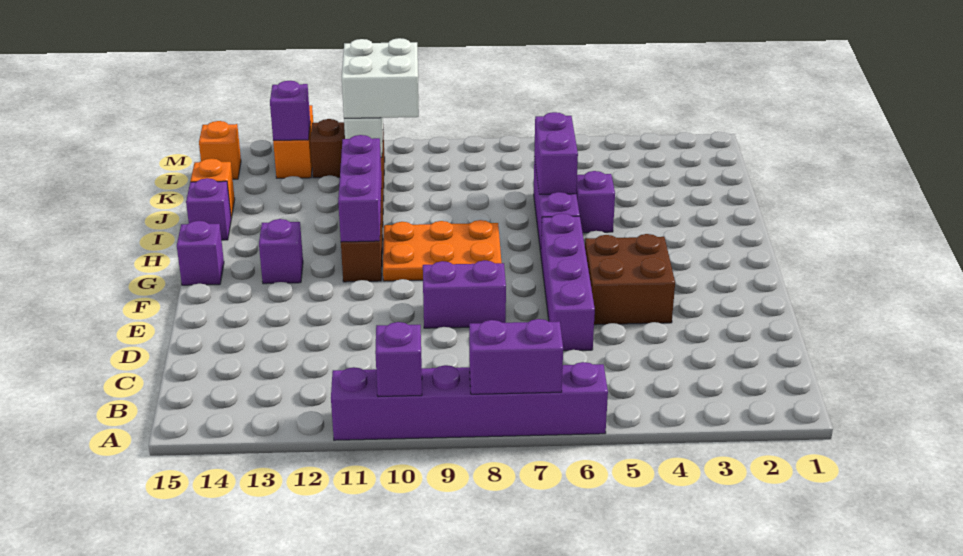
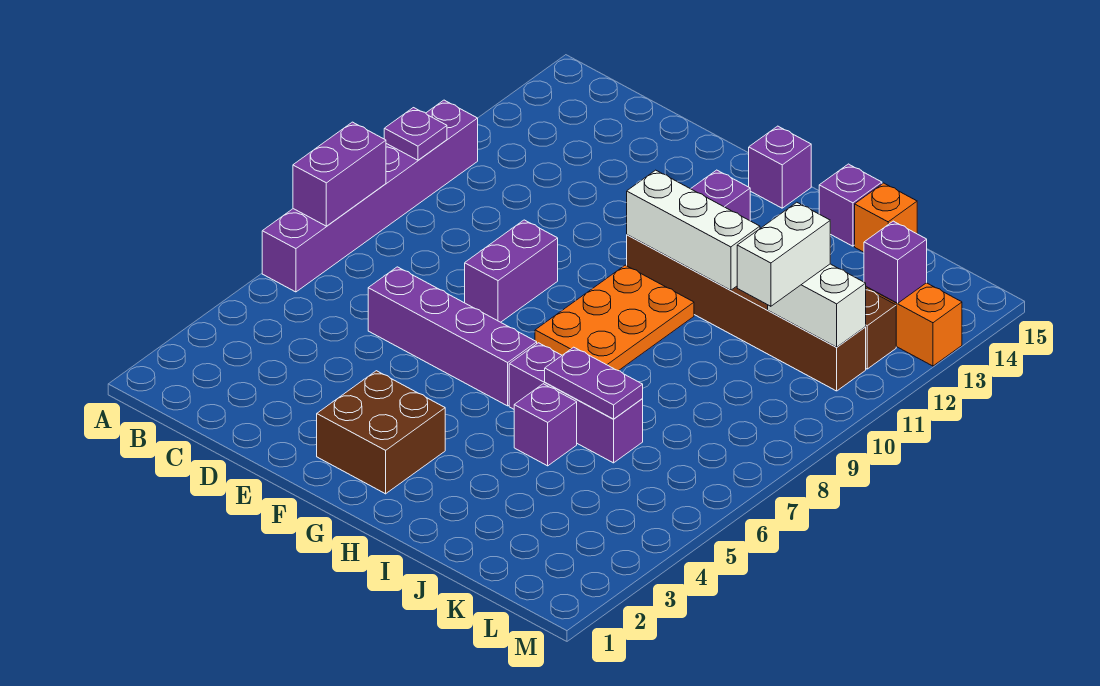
purple 1x1 brick [375,322,422,397] -> purple 1x1 plate [384,108,447,160]
brown 2x2 brick [585,234,675,325] -> brown 2x2 brick moved to [317,371,445,494]
purple 1x3 brick [338,135,381,242] -> white 1x3 brick [627,170,760,290]
purple 1x2 brick [534,112,578,194] -> purple 1x2 plate [545,347,643,419]
white 2x2 brick [342,38,419,118] -> white 1x2 brick [737,202,830,306]
orange 1x1 brick [199,121,241,179] -> none

